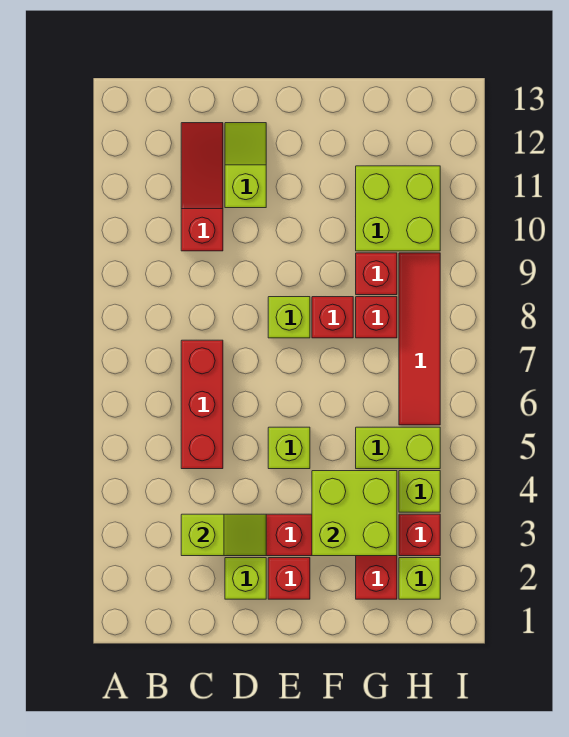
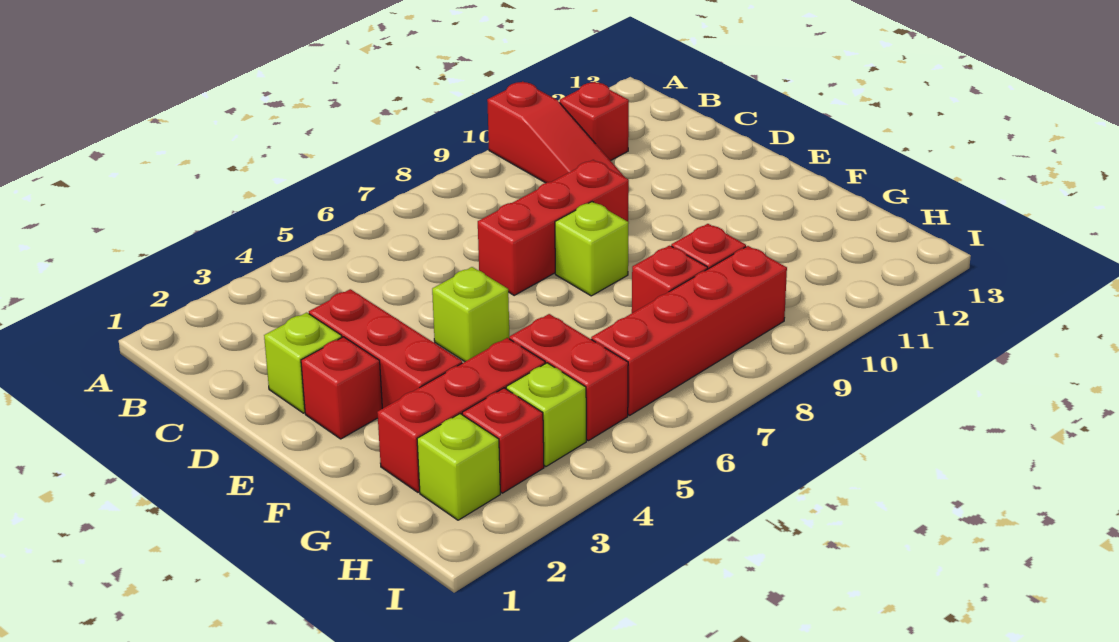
lime 1x2 slope [181,514,266,556] -> none
red 1x3 brick [181,340,223,469] -> red 1x3 brick moved to [478,160,629,295]
red 1x3 slope [181,123,223,251] -> red 1x3 slope turned to [487,82,624,183]
lime 1x2 slope [225,123,266,208] -> none
lime 2x2 brick [312,471,397,556] -> none
red 1x1 brick [312,297,353,338] -> red 1x1 brick moved to [560,82,629,161]
lime 1x2 brick [356,427,440,469] -> red 1x2 brick [509,314,628,441]
lime 2x2 brick [356,166,440,251] -> none
red 1x4 tile [399,253,440,425] -> red 1x4 brick [591,246,787,415]

